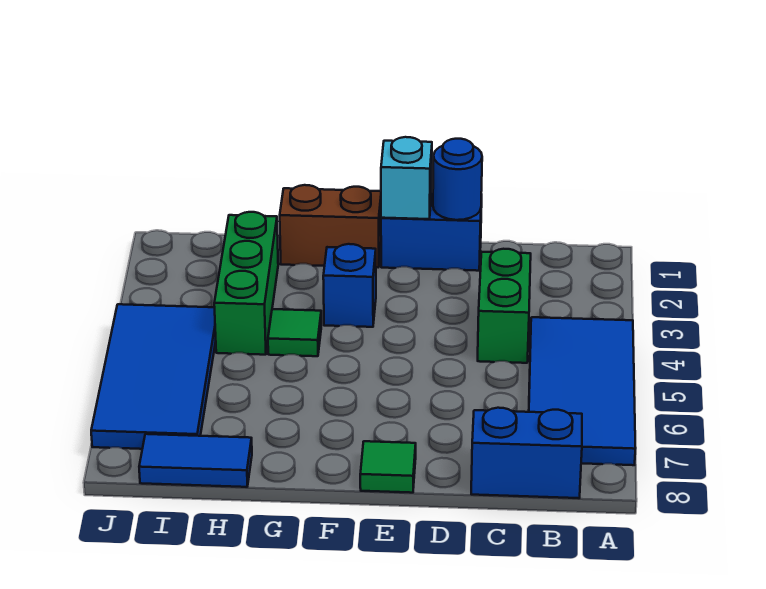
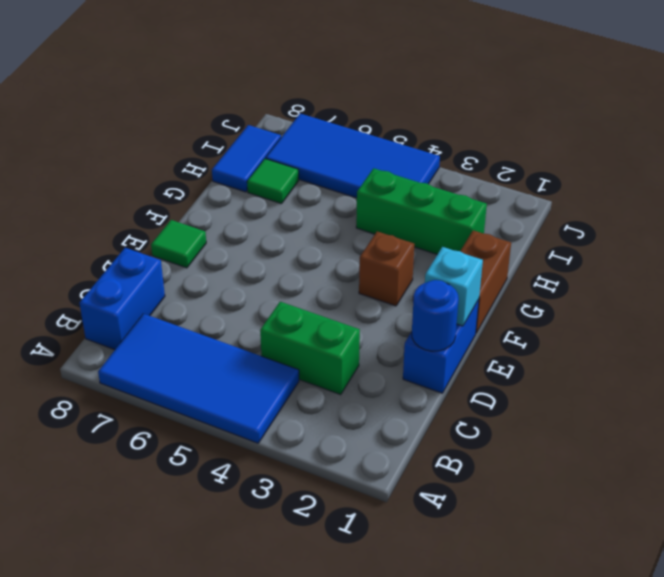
blue 1x1 brick [323,244,376,327] -> brown 1x1 brick [359,232,414,306]
green 1x1 tile [268,309,321,356] -> green 1x1 tile moved to [247,159,299,204]

